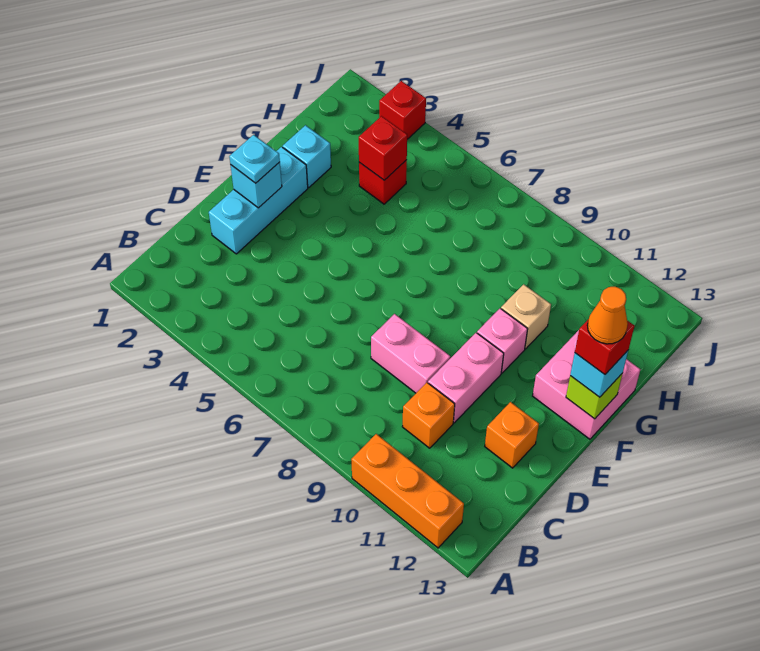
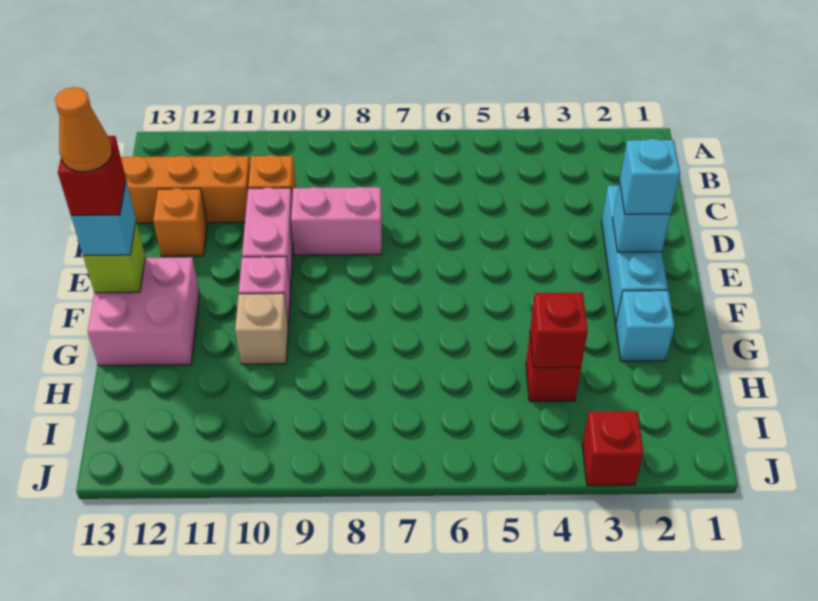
orange 1x3 brick [351,434,464,548] -> orange 1x3 brick moved to [121,155,250,223]
cyan 1x1 plate [229,135,280,183] -> cyan 1x1 brick [620,139,680,214]

